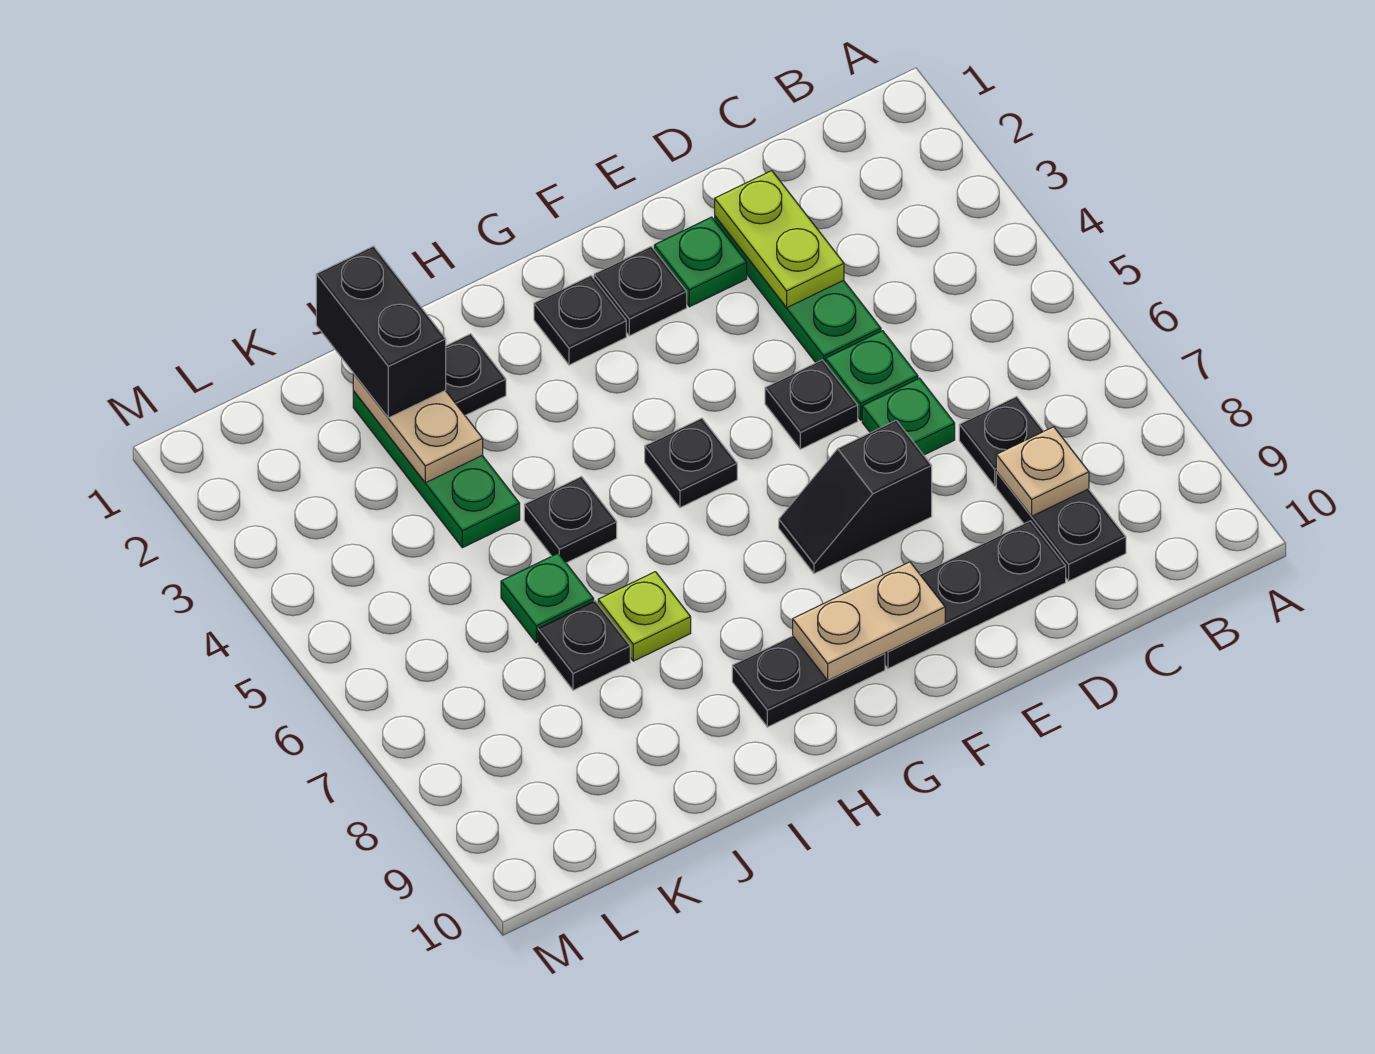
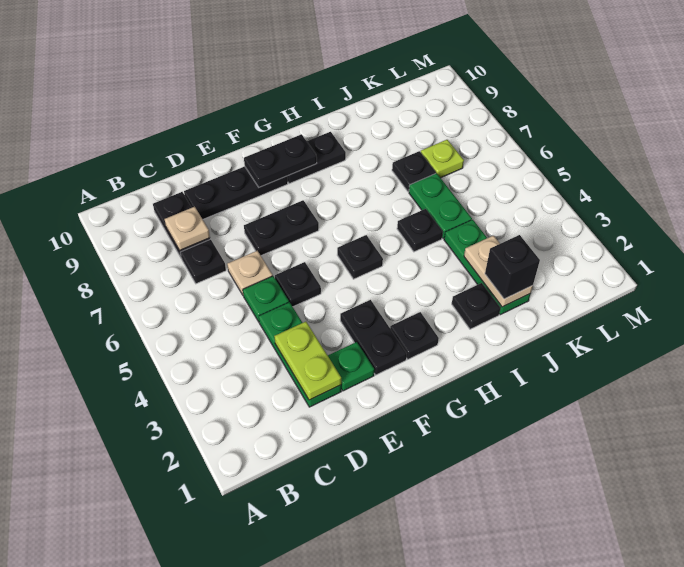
green 1x1 plate [862,378,955,455] -> tan 1x1 plate [227,251,273,295]
black 1x2 slope [779,420,932,574] -> black 1x2 plate [244,200,319,256]
black 1x1 plate [594,246,687,336] -> black 1x2 plate [340,300,407,375]
tan 1x2 plate [793,562,945,680] -> black 1x2 plate [244,134,317,187]
lime 1x1 plate [598,572,691,661] -> lime 1x1 plate moved to [421,140,464,178]
black 1x2 brick [316,246,446,418] -> black 1x1 brick [485,235,540,299]
green 1x1 plate [501,553,594,643] -> green 1x2 plate [409,173,472,238]

